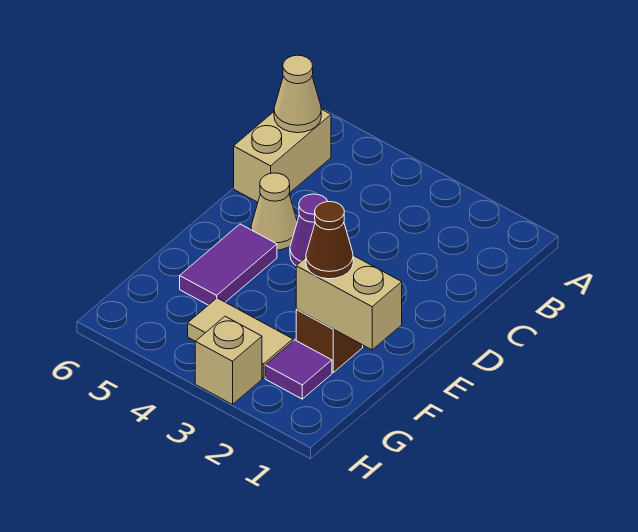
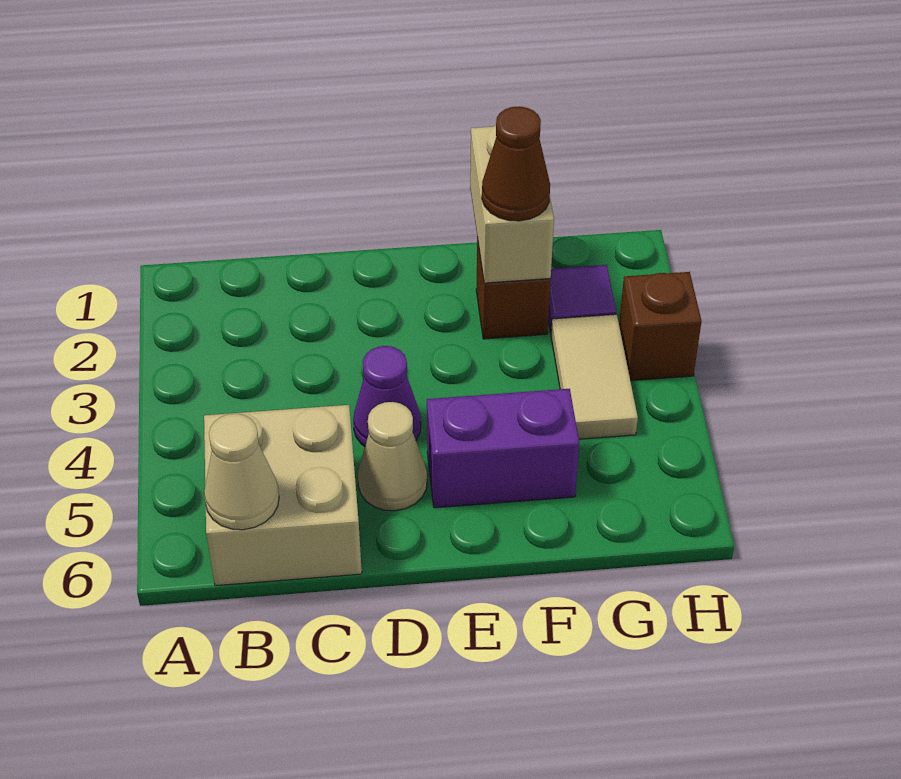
tan 1x2 brick [234,109,331,202] -> tan 2x2 brick [204,405,362,586]
purple 1x2 tile [180,224,277,305] -> purple 1x2 brick [427,389,579,508]
tan 1x1 brick [195,316,262,404] -> brown 1x1 brick [619,272,702,381]

